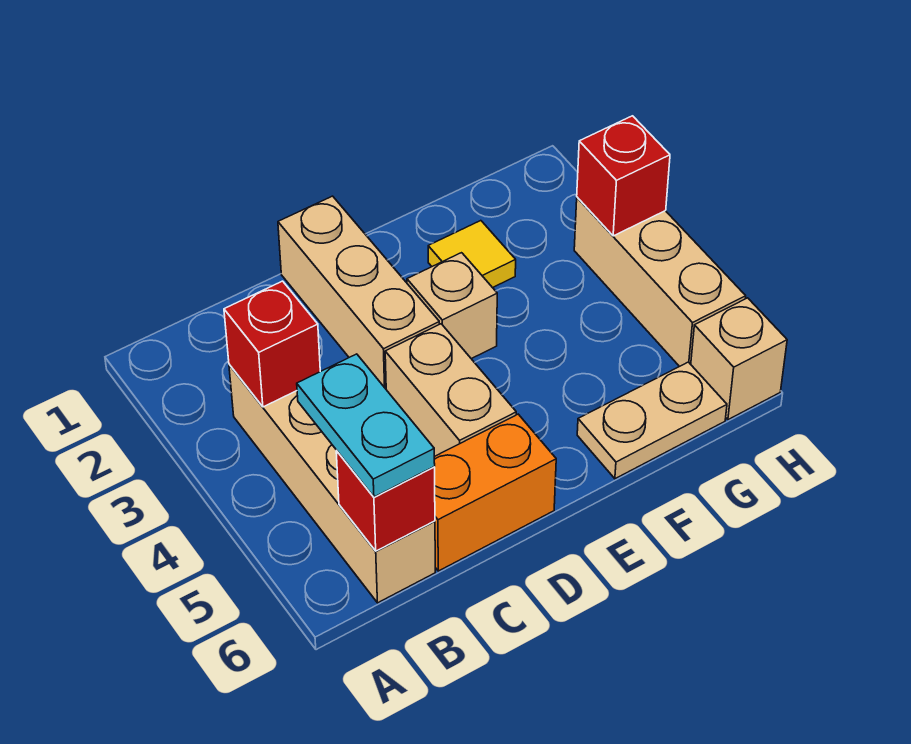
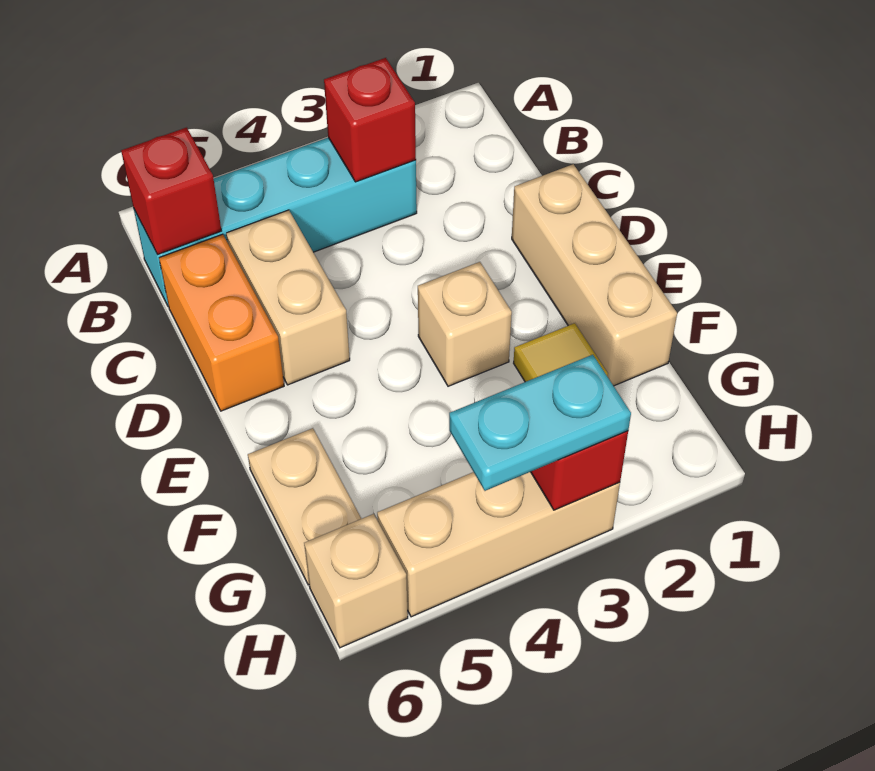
tan 1x4 brick [229,364,435,603] -> cyan 1x4 brick [134,138,417,307]
cyan 1x2 plate [297,354,435,497] -> cyan 1x2 plate moved to [449,355,631,491]
tan 1x3 brick [278,196,439,389] -> tan 1x3 brick turned to [512,164,677,386]
tan 1x2 brick [385,324,516,457] -> tan 1x2 brick turned to [226,210,350,385]

